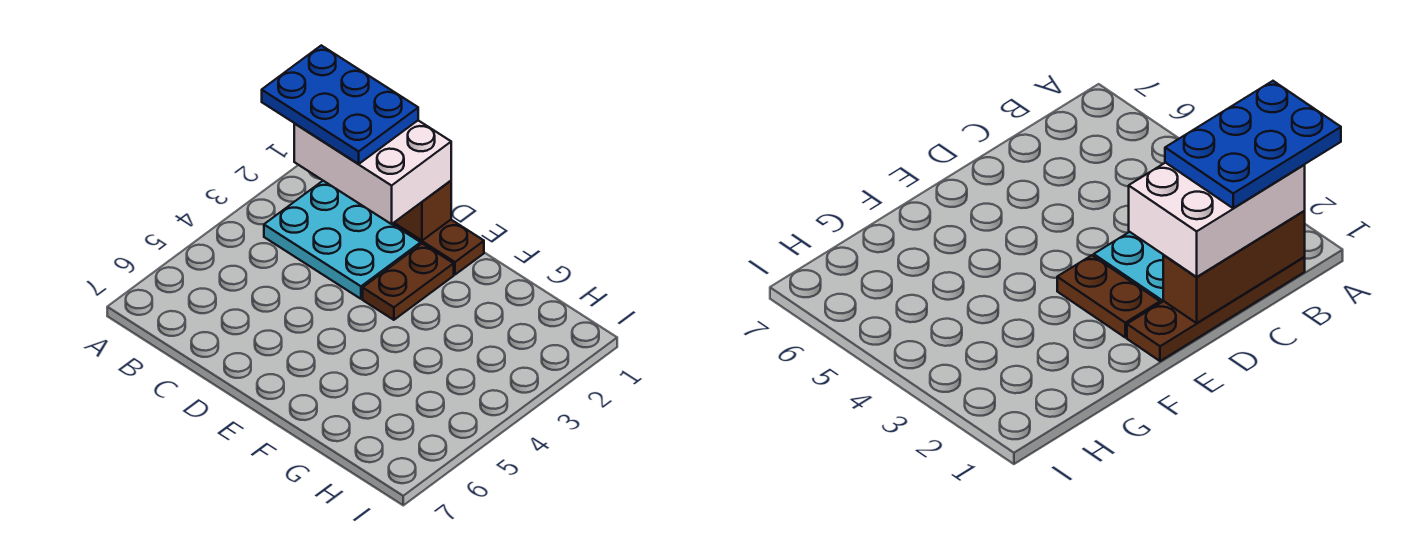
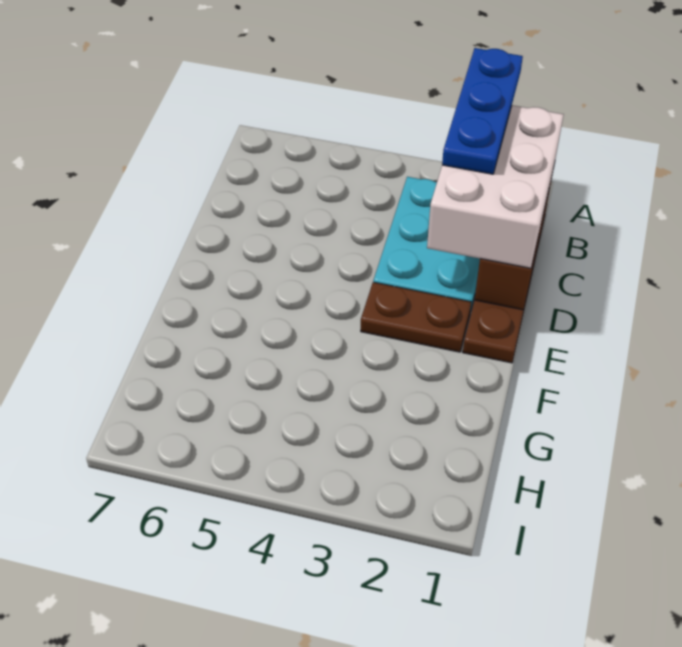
blue 2x3 plate [262,45,418,164] -> blue 1x3 plate [442,48,523,174]

